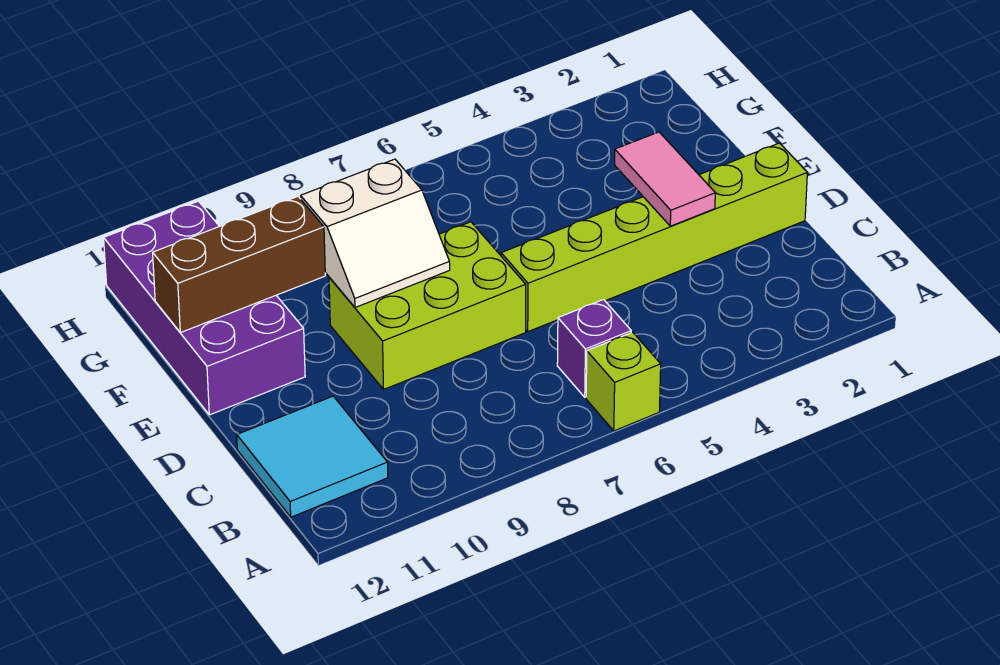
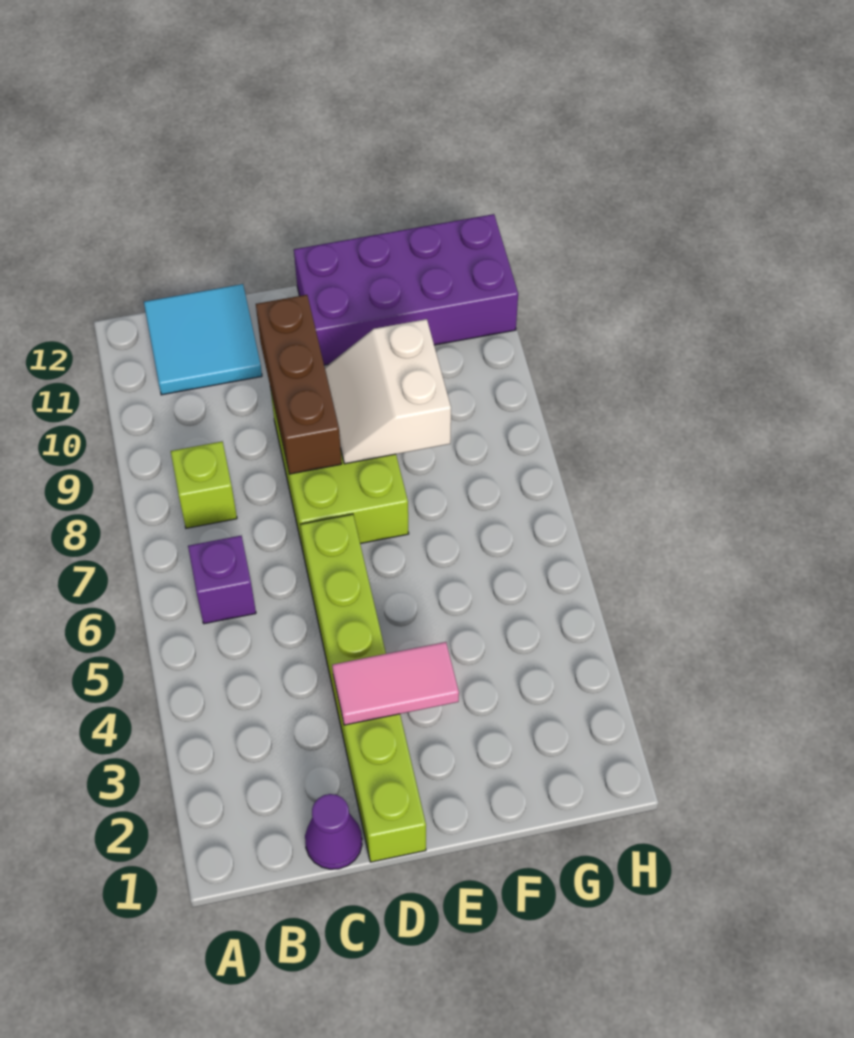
lime 1x1 brick [586,332,661,431] -> lime 1x1 brick moved to [171,442,237,528]
none -> purple 1x1 cone [305,794,362,869]
brown 1x3 brick [153,197,325,333] -> brown 1x3 brick moved to [256,295,342,474]

